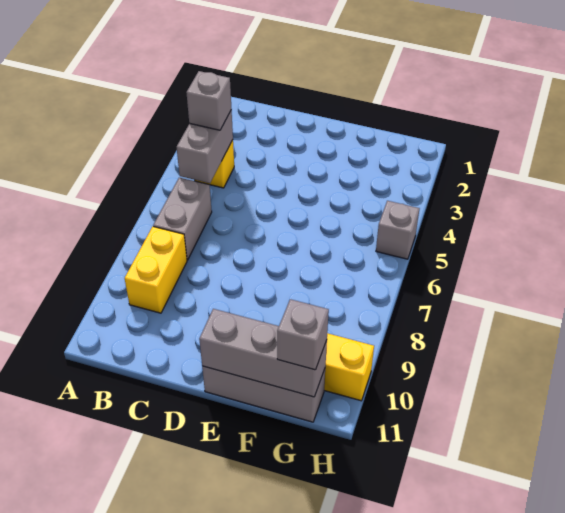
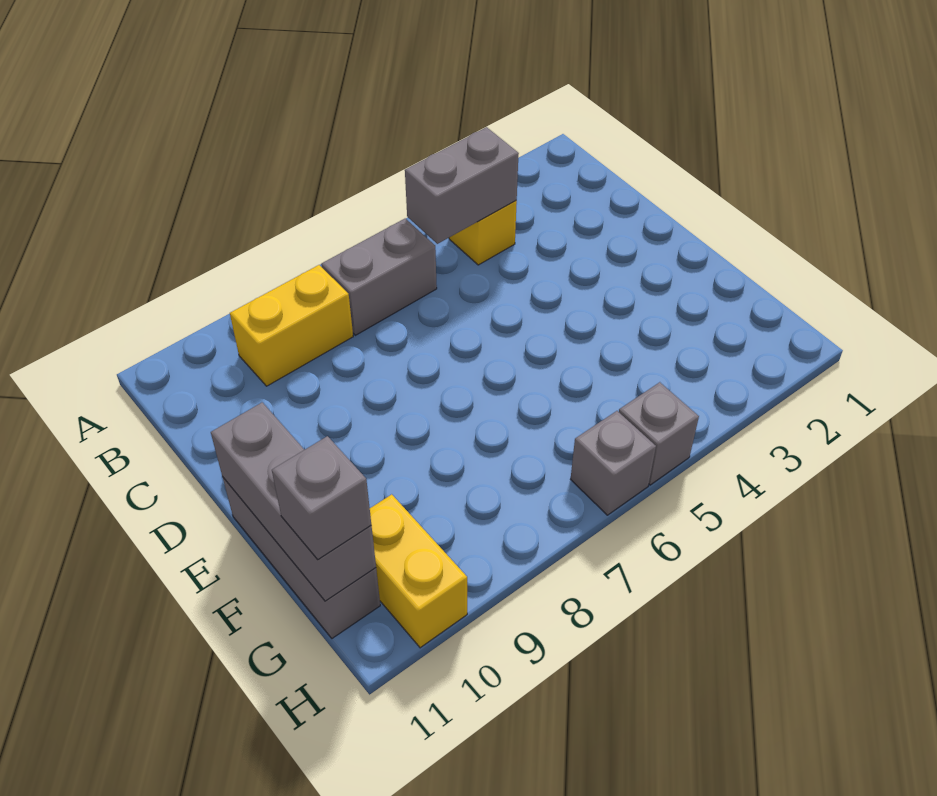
grey 1x1 brick [186,71,231,130] -> grey 1x1 brick moved to [570,411,656,515]

